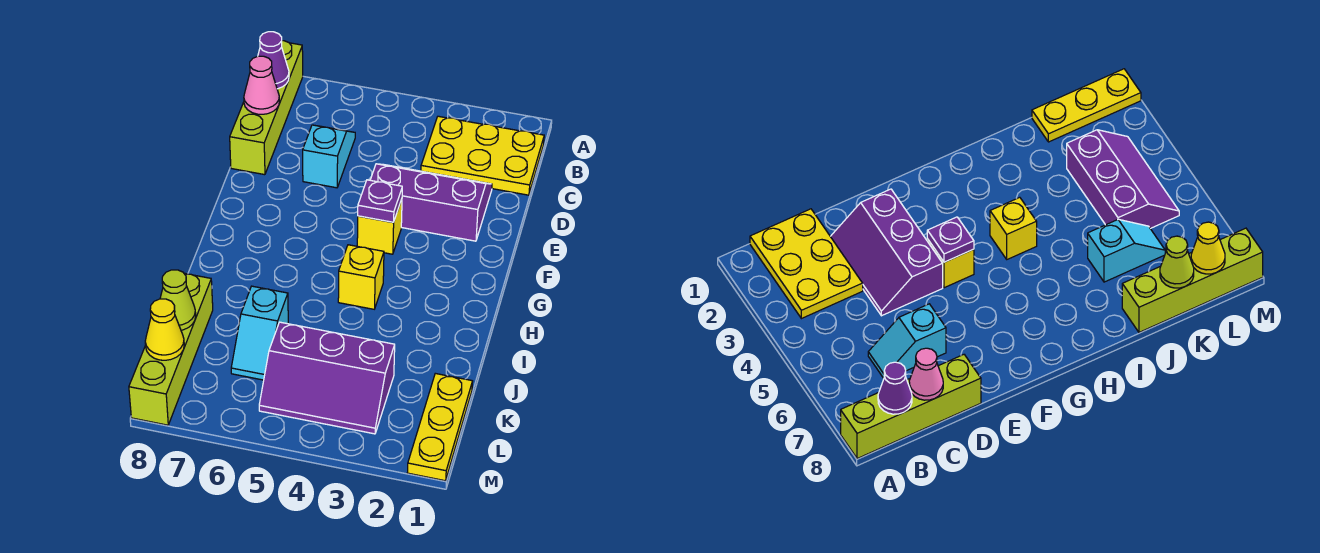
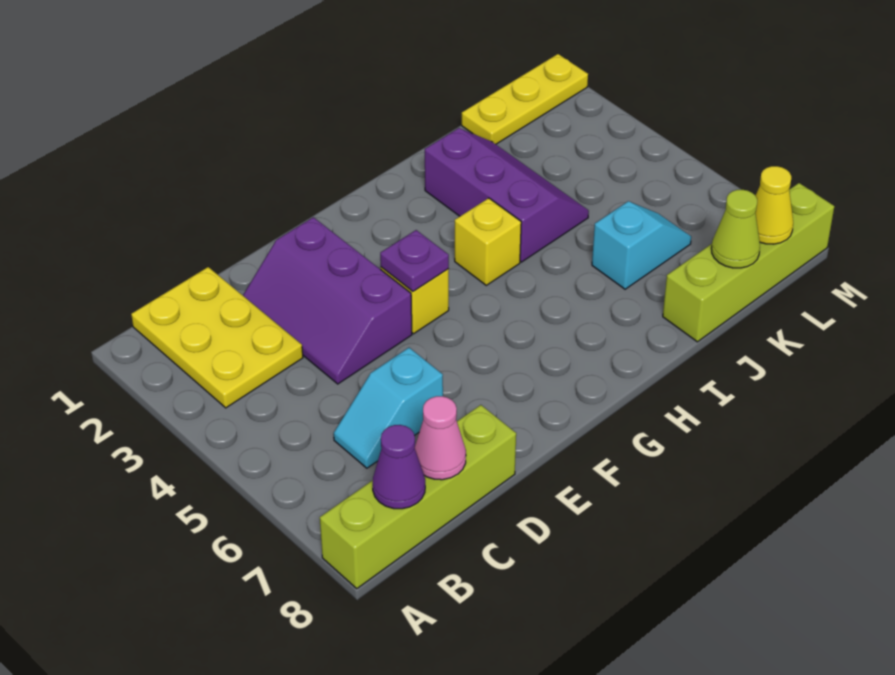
purple 2x3 slope [259,322,395,434] -> purple 2x3 slope moved to [425,128,589,262]

